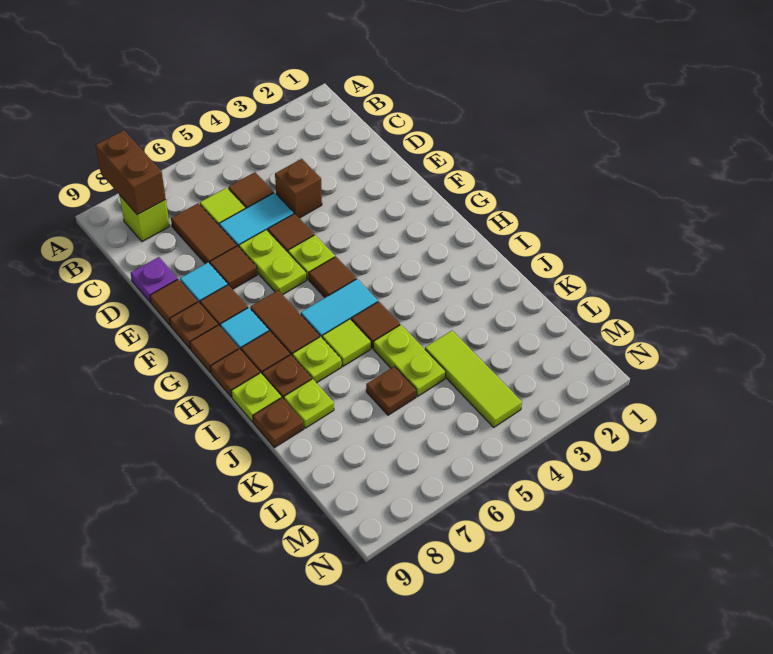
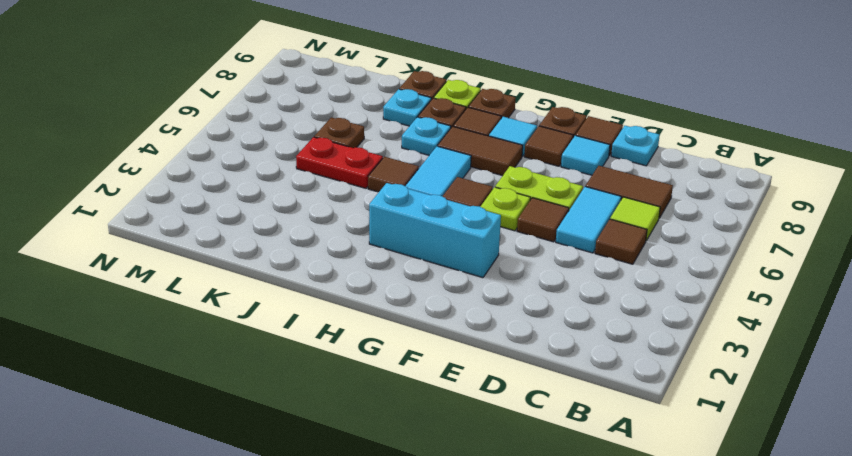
brown 1x2 brick [95,130,166,215] -> none
lime 1x1 brick [119,195,170,242] -> none
brown 1x1 brick [275,159,322,218] -> none
purple 1x1 plate [131,257,178,303] -> cyan 1x1 plate [611,126,660,166]
brown 1x1 tile [210,246,257,289] -> none
none -> cyan 1x3 brick [369,183,501,278]
brown 1x1 tile [190,325,239,373] -> none
lime 1x1 tile [322,319,371,366] -> none
lime 1x1 plate [292,337,342,383] -> cyan 1x1 plate [402,117,451,155]
lime 1x2 plate [373,325,446,397] -> red 1x2 plate [296,137,383,188]
lime 1x1 plate [284,379,334,428] -> cyan 1x1 plate [383,89,431,126]
lime 1x3 tile [425,330,522,427] -> none

